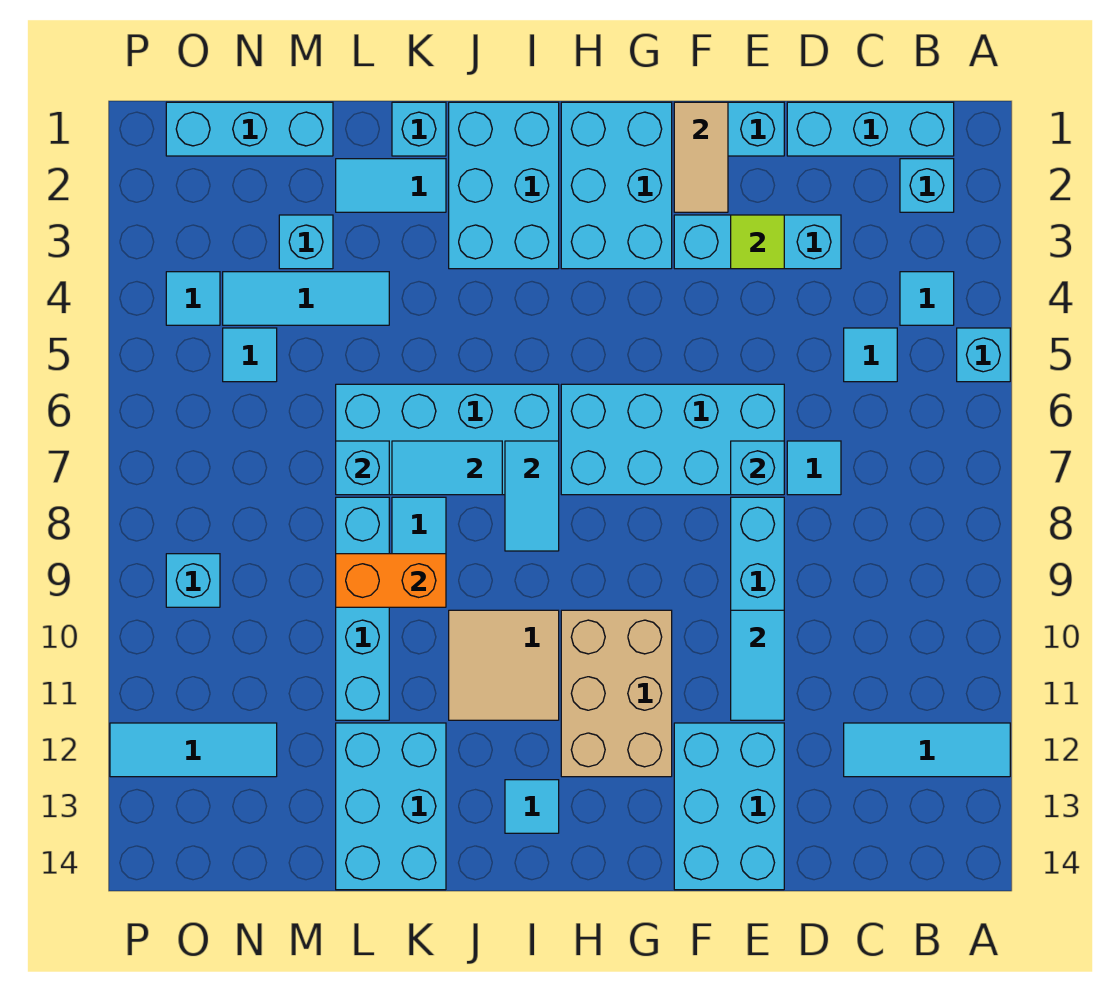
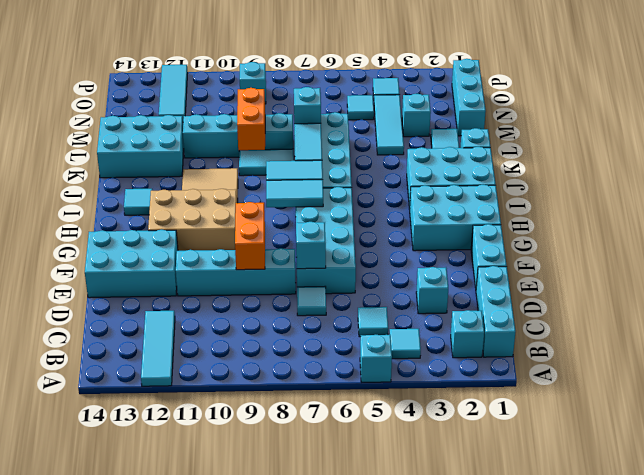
cyan 1x3 brick [674,215,841,269] -> cyan 1x1 brick [416,267,448,314]
lime 1x1 tile [731,215,784,269] -> none
none -> orange 1x2 brick [235,202,265,270]
cyan 1x2 tile [731,610,784,720] -> cyan 1x2 tile moved to [266,180,323,207]
tan 1x2 tile [674,102,728,212] -> none

